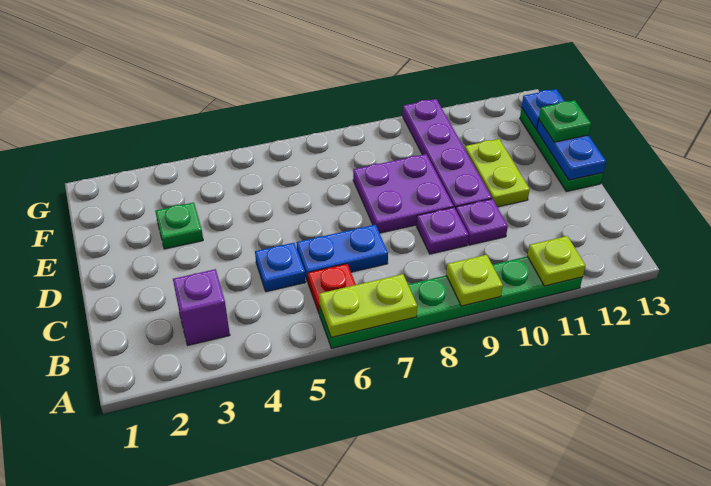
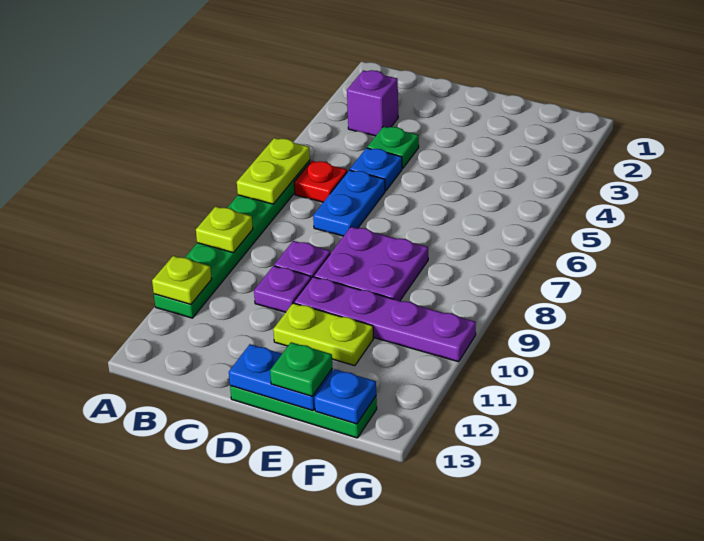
green 1x1 plate [155,203,203,249] -> green 1x1 plate moved to [367,126,419,168]

